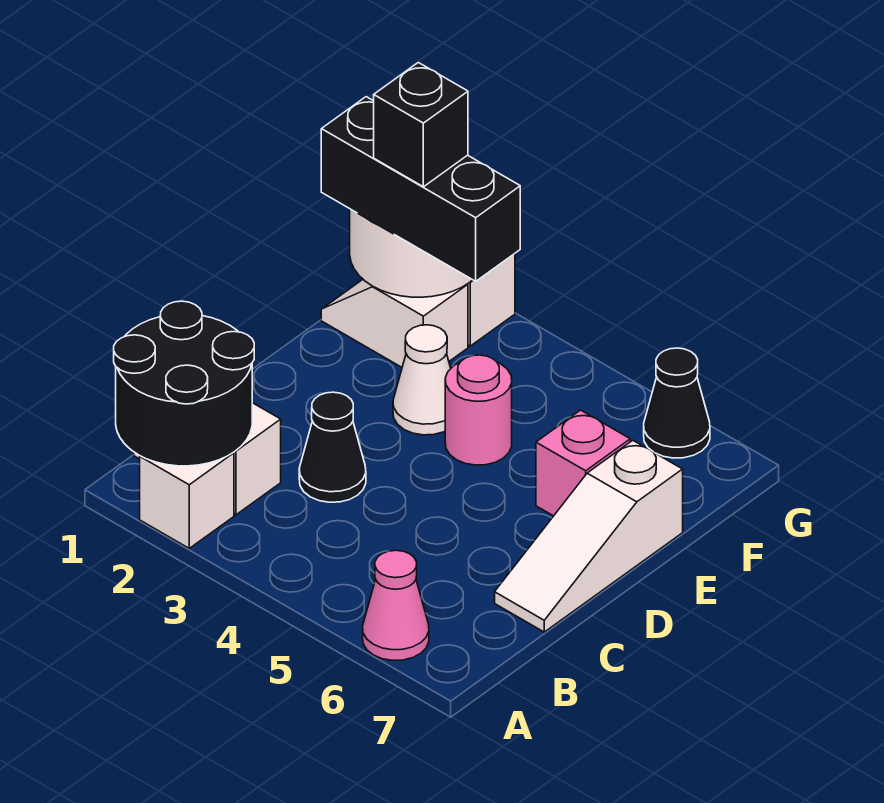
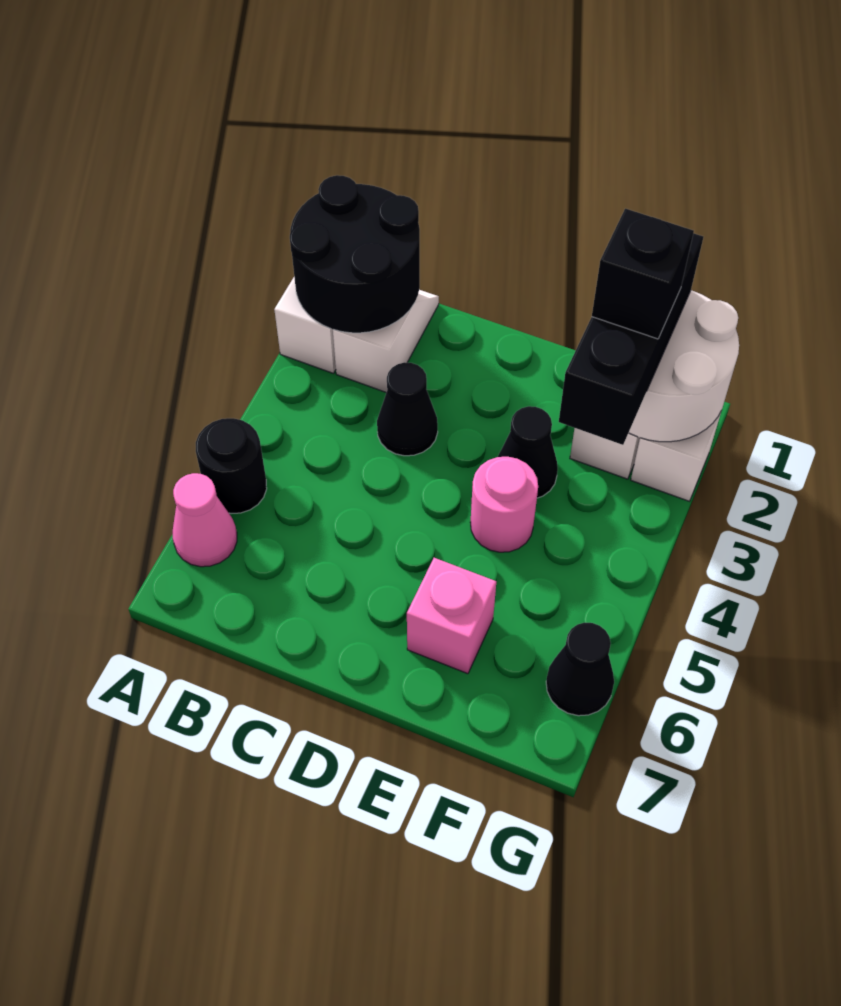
none -> black 1x1 round brick [196,418,267,514]
white 1x3 slope [495,440,683,632] -> none
white 1x1 cone [393,325,451,435] -> black 1x1 cone [498,406,558,498]

